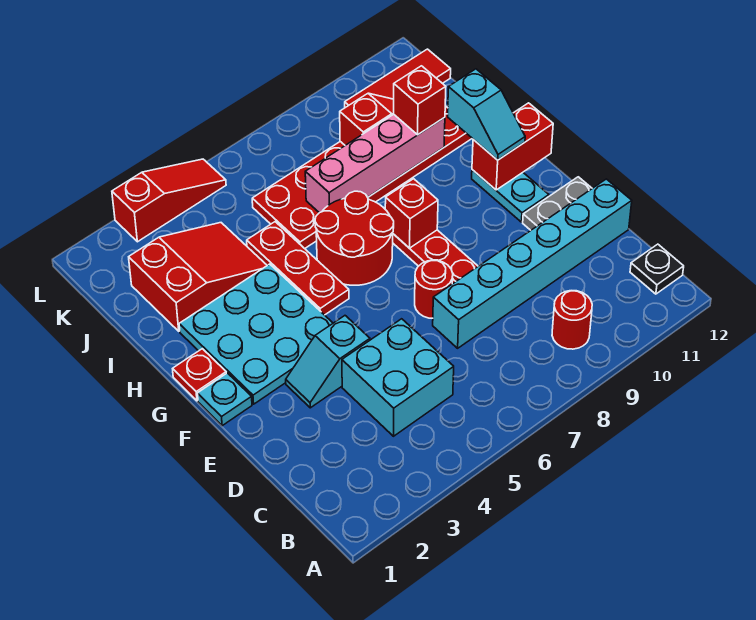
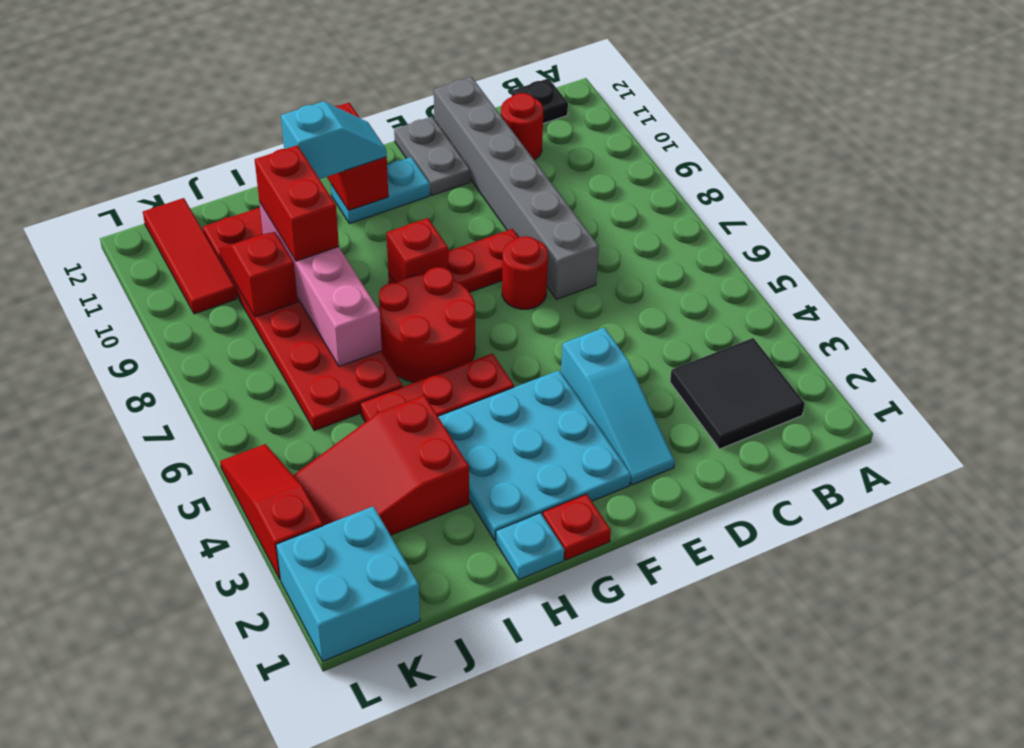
none -> black 2x2 tile [670,338,805,449]
red 1x1 round brick [552,291,592,349] -> red 1x1 round brick moved to [501,93,543,160]
cyan 2x2 brick [342,319,454,436] -> cyan 2x2 brick moved to [276,506,420,661]
cyan 1x6 brick [433,179,632,348] -> grey 1x6 brick [434,77,599,299]
cyan 1x2 slope [286,316,370,408] -> cyan 1x3 slope [561,328,675,485]
cyan 1x1 plate [197,373,252,426] -> cyan 1x1 plate moved to [496,513,564,580]
red 2x3 slope [129,223,267,331] -> red 2x3 slope turned to [293,395,469,535]
red 1x1 brick [394,66,446,135] -> red 1x2 brick [255,145,339,261]

